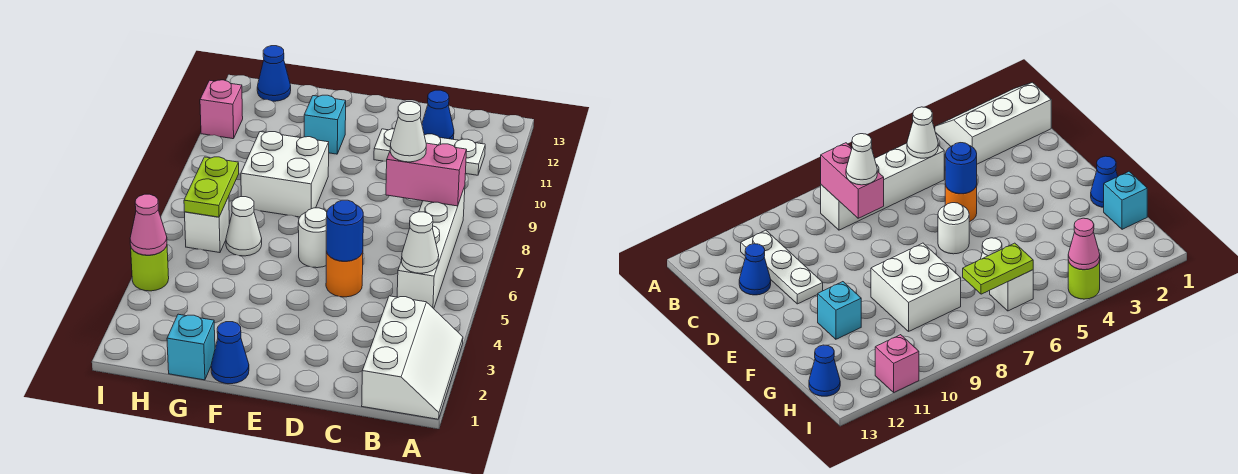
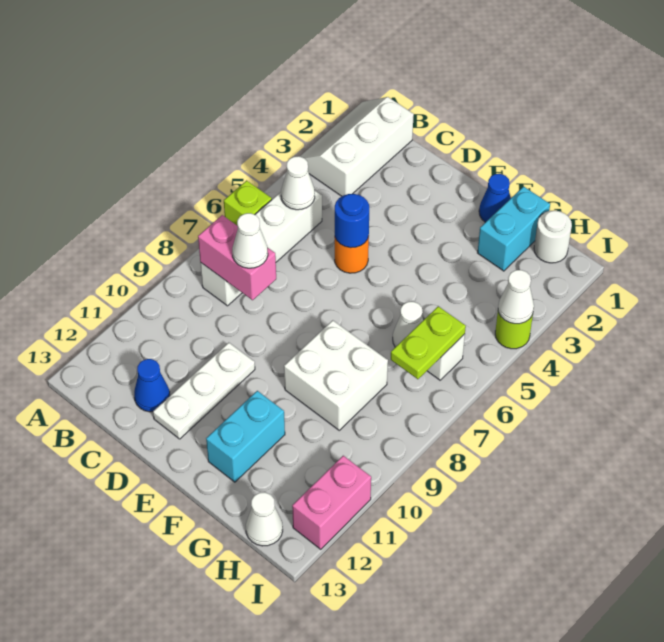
none -> lime 1x1 brick [224,180,272,226]
white 1x3 plate [374,129,485,175] -> white 1x3 plate turned to [153,343,255,439]
white 1x1 round brick [298,208,327,268] -> white 1x1 round brick moved to [534,210,572,263]
cyan 1x1 brick [304,95,346,154] -> cyan 1x2 brick [206,391,285,482]
cyan 1x1 brick [167,314,215,380] -> cyan 1x2 brick [478,186,550,271]
blue 1x1 cone [257,46,291,101] -> white 1x1 cone [246,492,283,546]
pink 1x1 cone [130,194,167,255] -> white 1x1 cone [498,270,534,324]
pink 1x1 brick [200,80,243,139] -> pink 1x2 brick [292,456,371,549]

